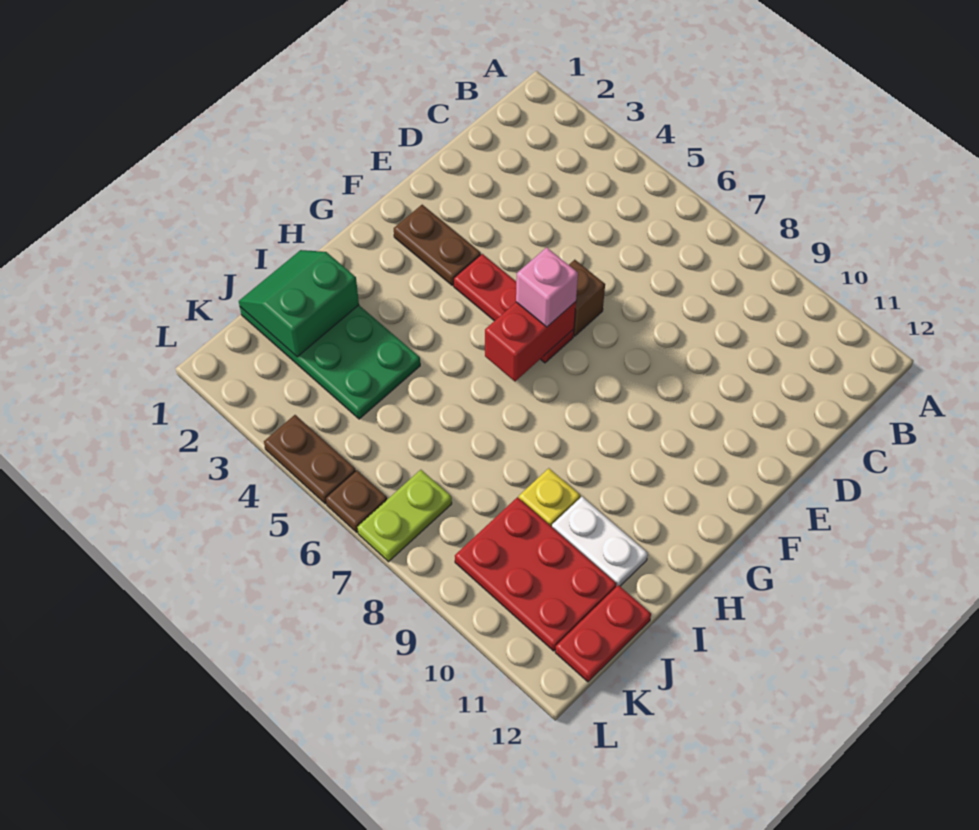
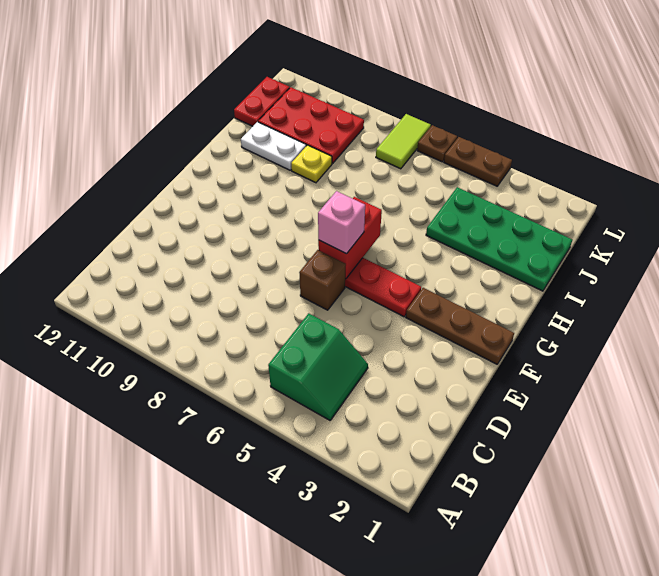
brown 1x2 plate [394,205,481,285] -> brown 1x3 plate [406,288,514,364]
green 2x2 slope [239,250,359,357] -> green 2x2 slope moved to [268,313,368,420]
lime 1x2 plate [357,470,452,562] -> lime 1x2 tile [376,114,431,169]

